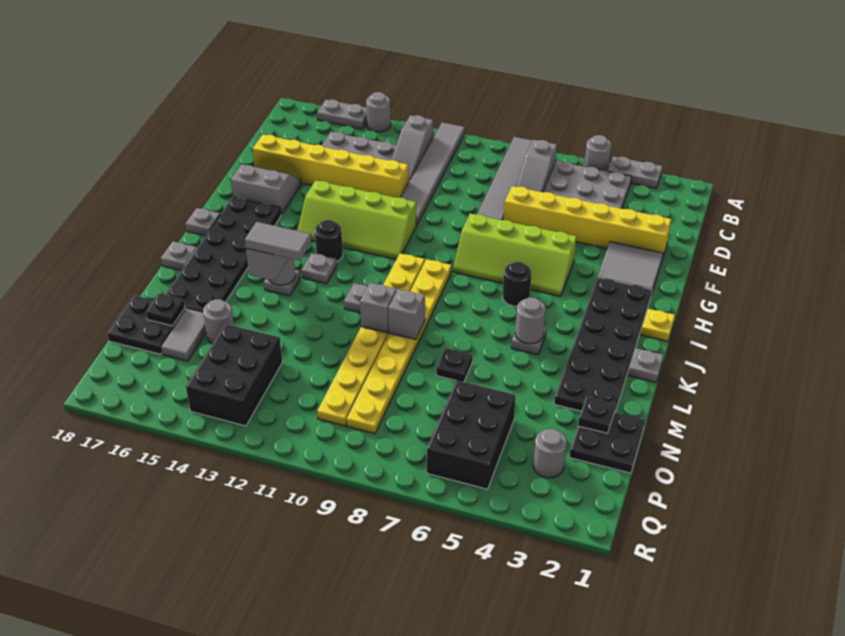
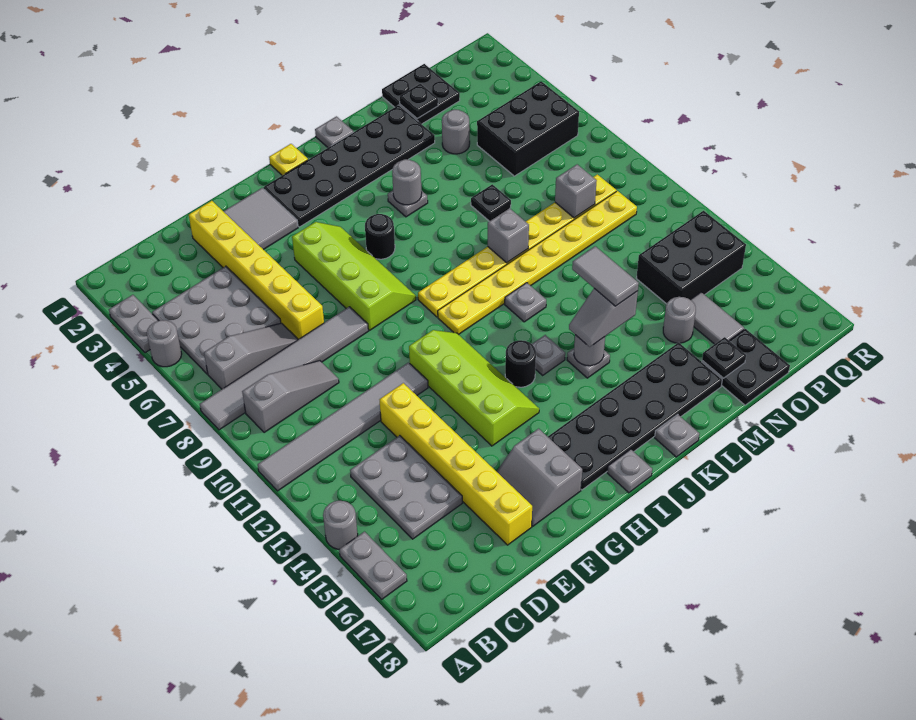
grey 1x3 slope [392,115,433,183] -> grey 1x3 slope moved to [242,361,339,433]
grey 1x1 brick [360,283,397,333] -> grey 1x1 brick moved to [555,164,597,218]
grey 1x2 tile [161,308,206,361] -> grey 1x2 tile turned to [691,292,744,344]
grey 1x1 round brick [533,429,567,478] -> grey 1x1 round brick moved to [442,109,470,154]

